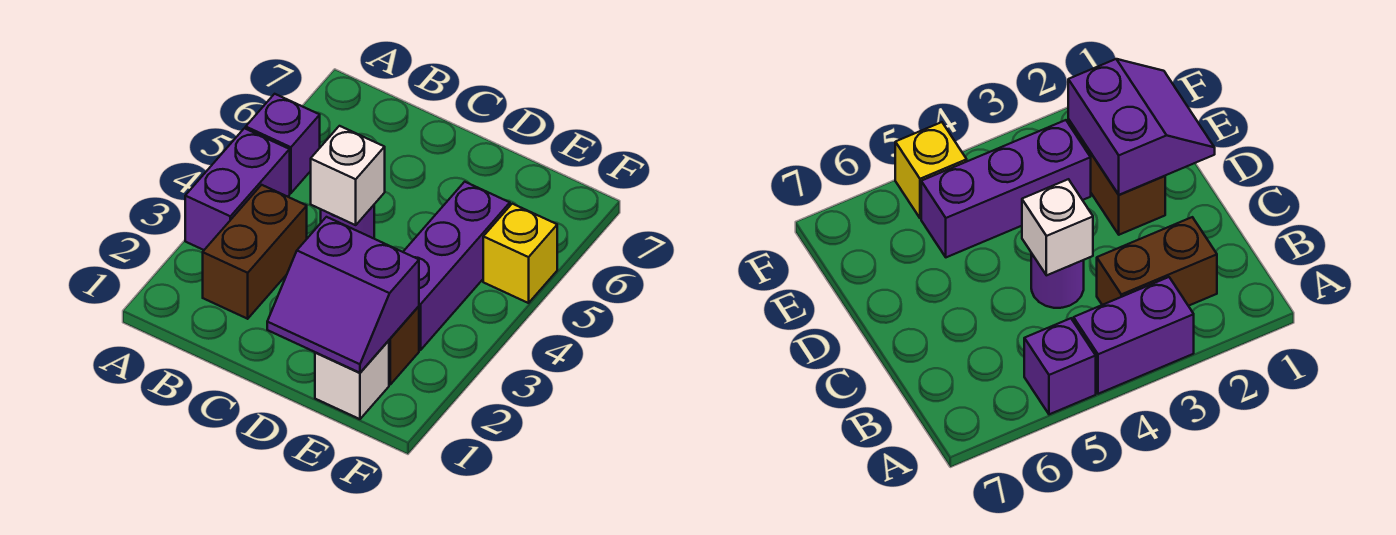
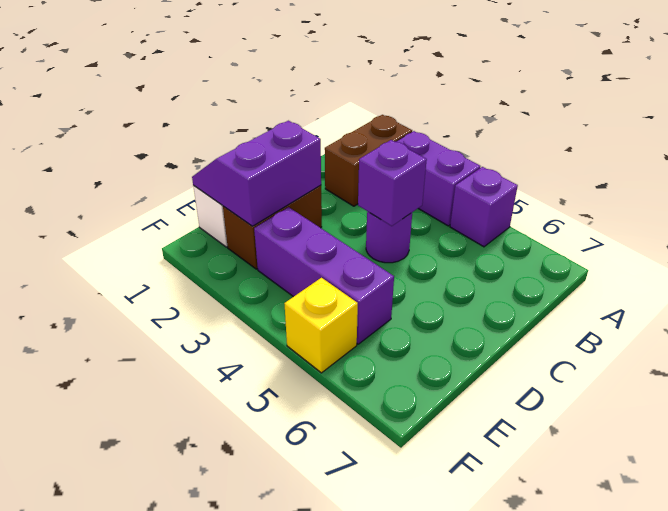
brown 1x2 brick [203,185,307,319] -> brown 1x2 brick turned to [325,115,412,206]
white 1x1 brick [311,126,385,225] -> purple 1x1 brick [358,140,427,226]

